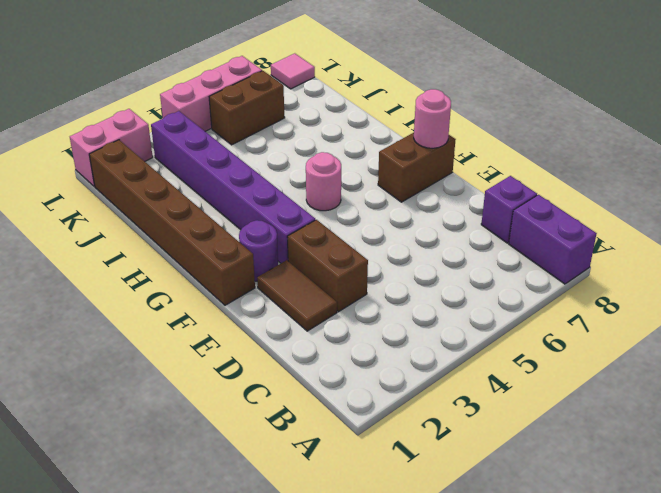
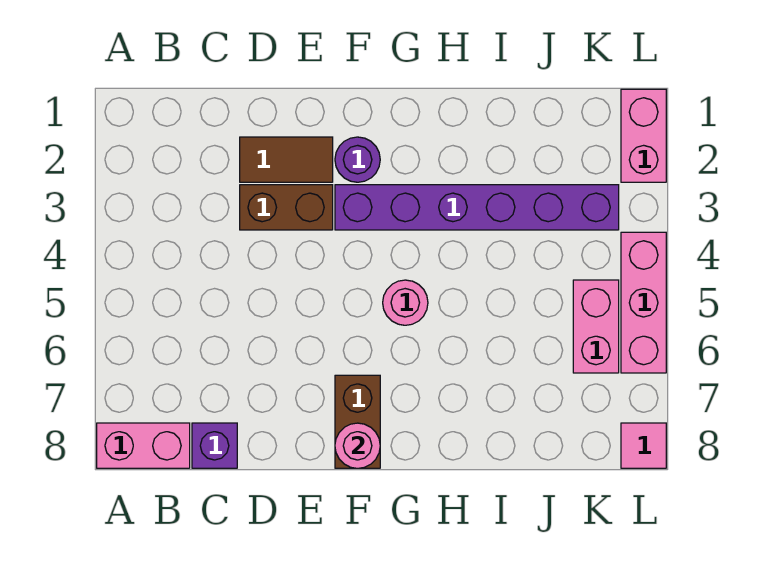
purple 1x2 brick [509,195,597,284] -> pink 1x2 brick [97,423,190,468]
brown 1x6 brick [89,140,255,305] -> none
brown 1x2 brick [209,71,285,145] -> pink 1x2 brick [573,280,619,373]

